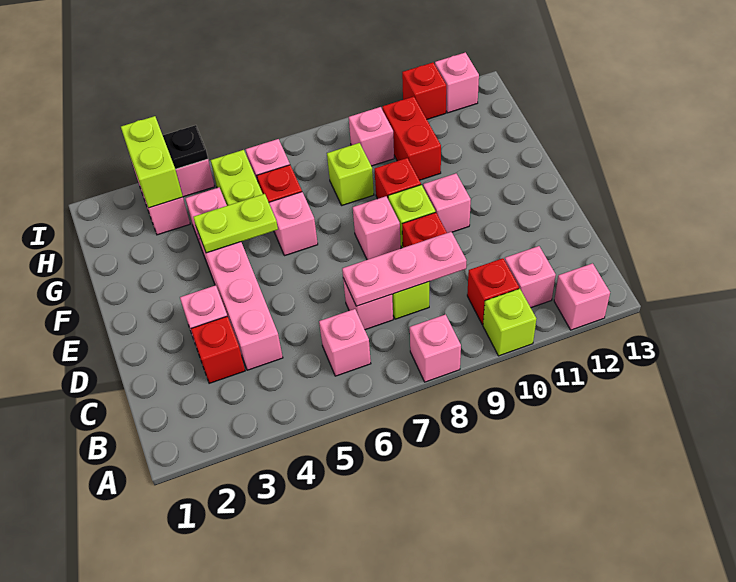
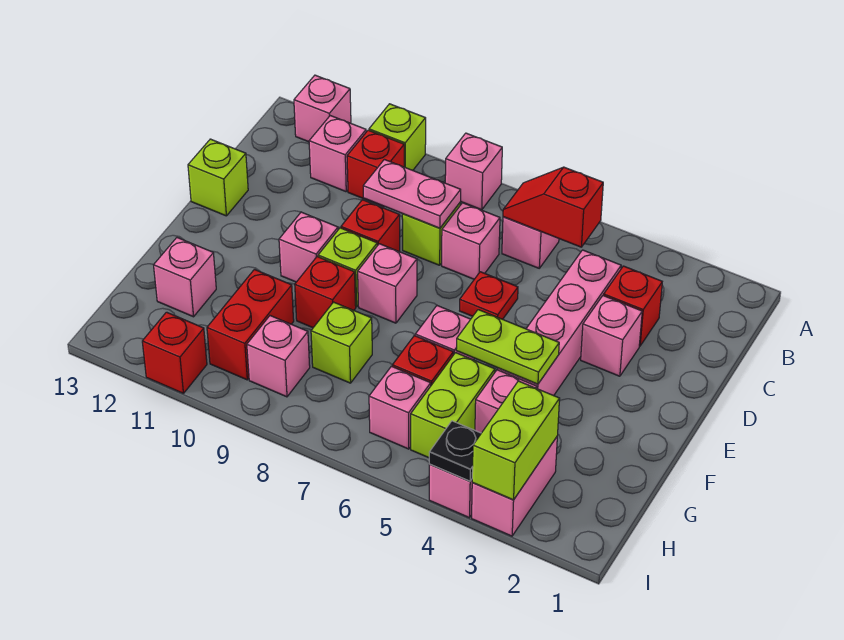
none -> red 1x2 slope [503,167,603,247]
pink 1x3 plate [342,232,467,306] -> pink 1x2 plate [363,159,461,228]
none -> red 1x1 plate [460,272,518,319]
none -> lime 1x1 brick [188,139,248,216]
pink 1x1 brick [435,52,479,113] -> pink 1x1 brick moved to [154,238,216,317]

